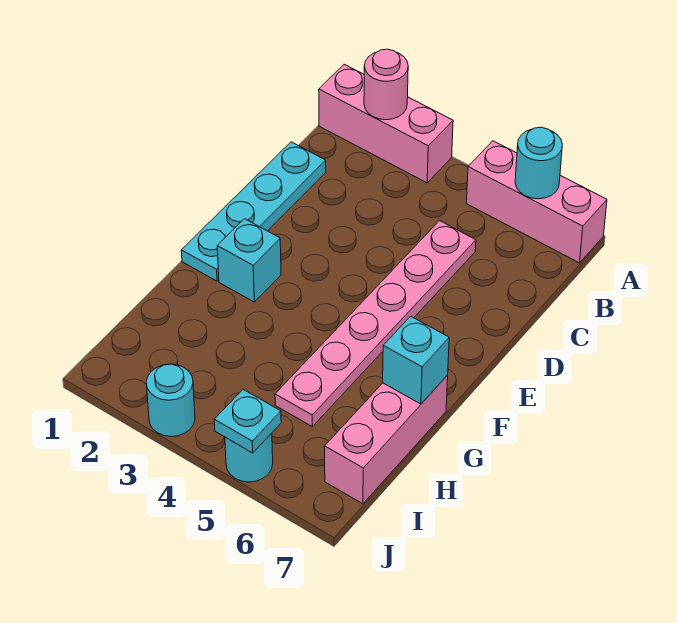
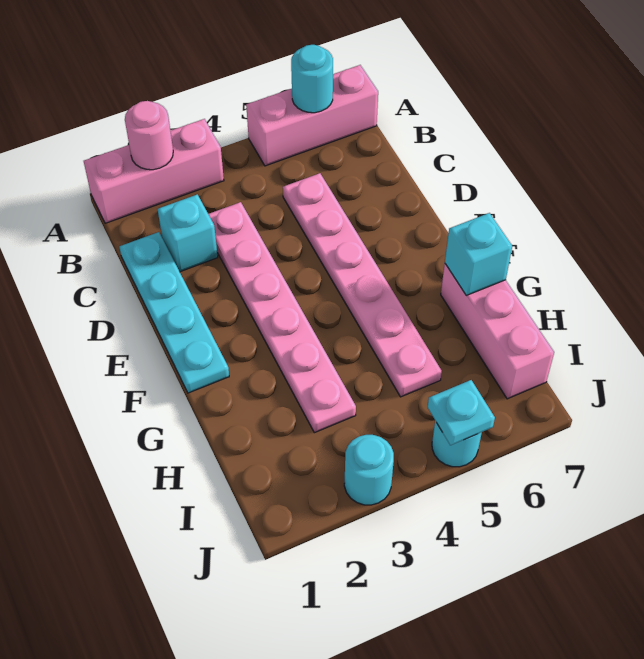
none -> pink 1x6 plate [209,202,356,433]
cyan 1x1 brick [217,219,281,302] -> cyan 1x1 brick moved to [158,194,218,272]

